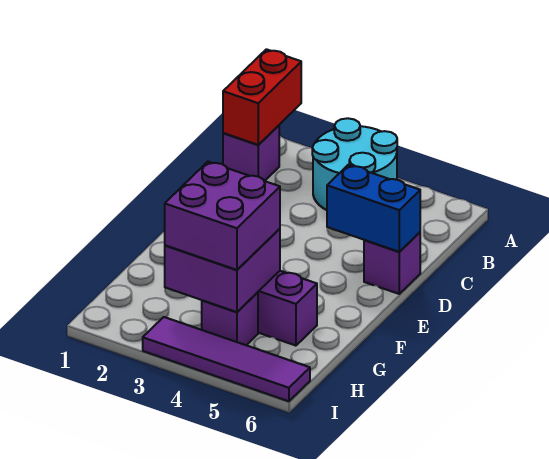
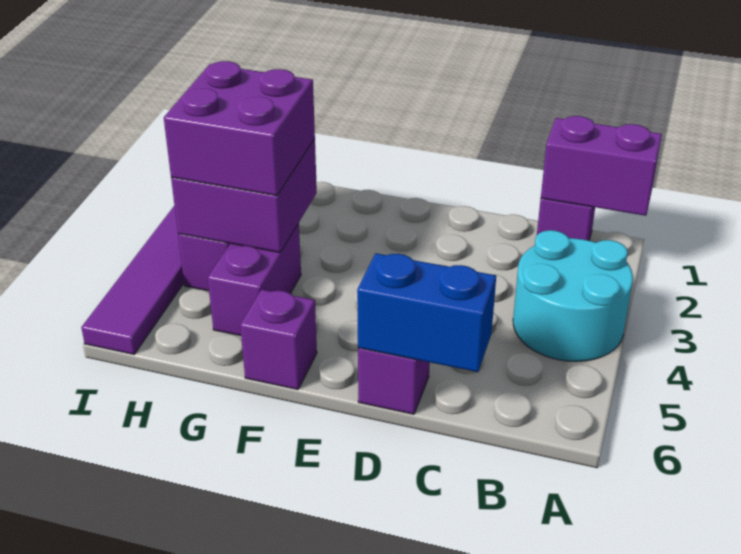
red 1x2 brick [223,49,301,145] -> purple 1x2 brick [541,116,662,216]
blue 1x2 brick [327,165,420,252] -> blue 1x2 brick turned to [357,253,496,372]
none -> purple 1x1 brick [240,290,317,390]

